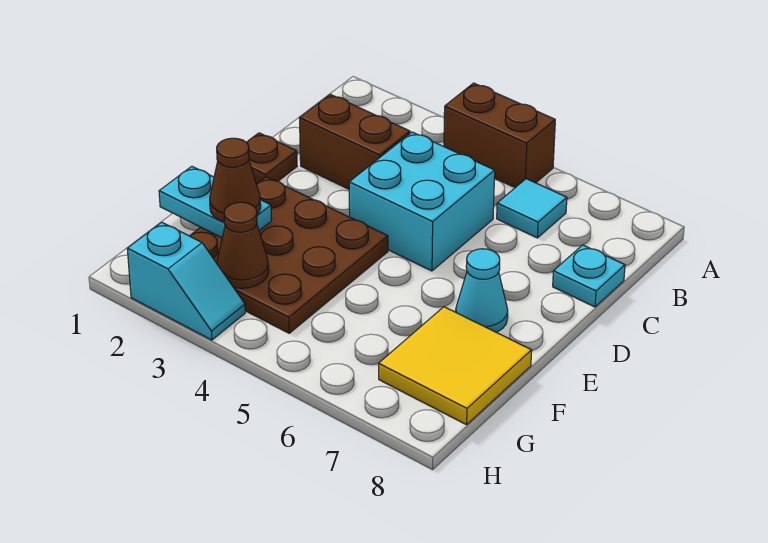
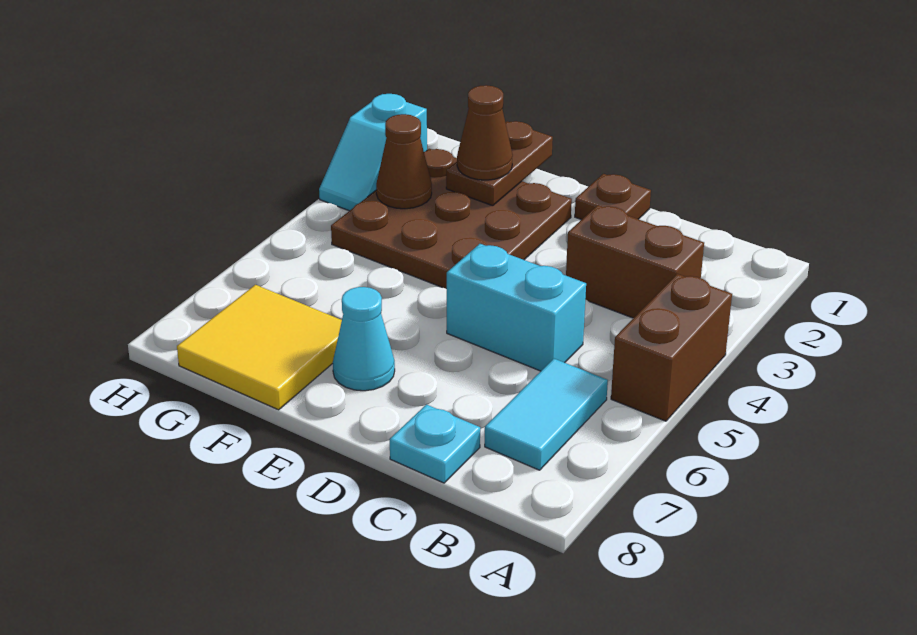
cyan 1x1 tile [497,179,567,238] -> cyan 1x2 tile [485,359,608,470]
brown 1x2 brick [300,94,410,189] -> brown 1x2 brick turned to [566,205,704,318]
cyan 2x2 brick [349,132,495,271] -> cyan 1x2 brick [447,244,586,371]
cyan 1x2 plate [159,166,272,238] -> brown 1x2 plate [446,121,553,206]

